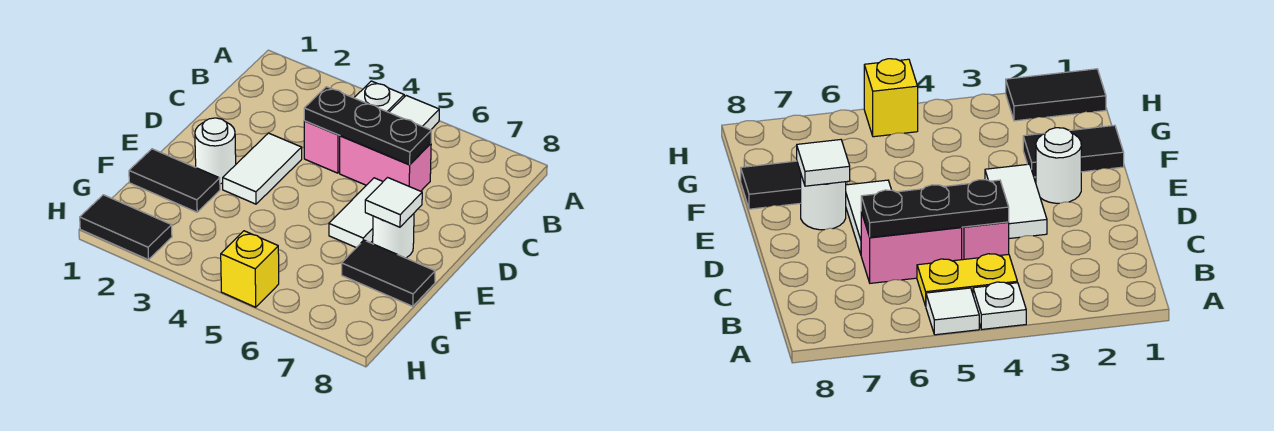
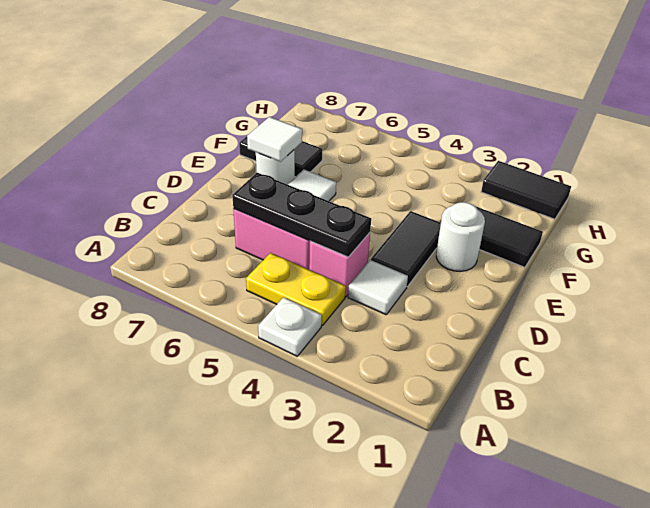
white 1x1 tile [389,96,439,130] -> white 1x1 tile moved to [348,260,408,315]
white 1x2 tile [223,133,302,204] -> black 1x2 tile [371,211,441,287]
yellow 1x1 brick [221,231,279,307] -> none

